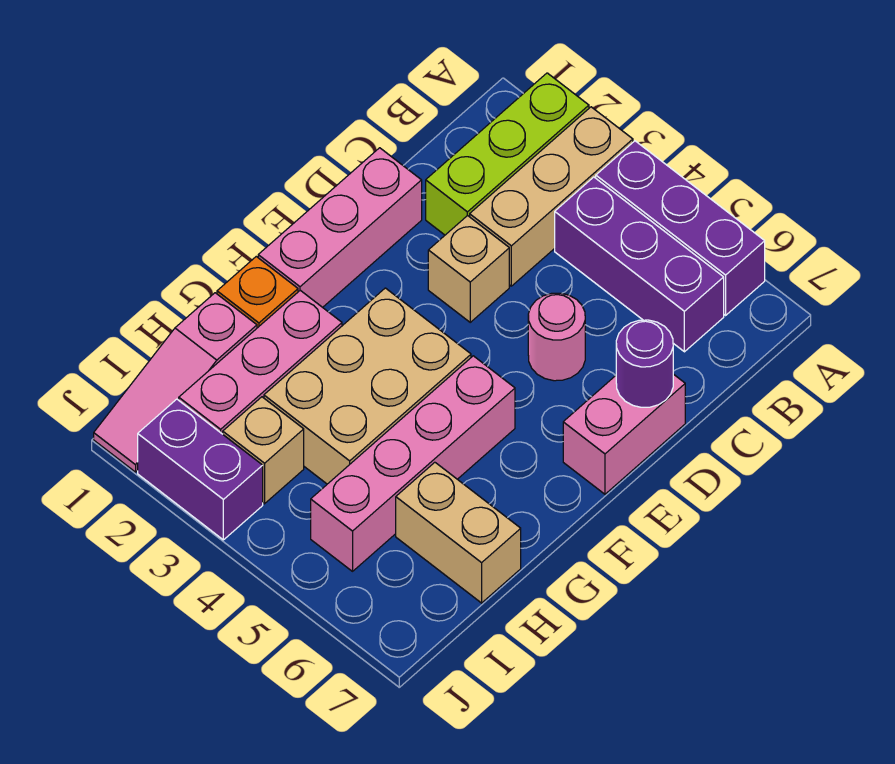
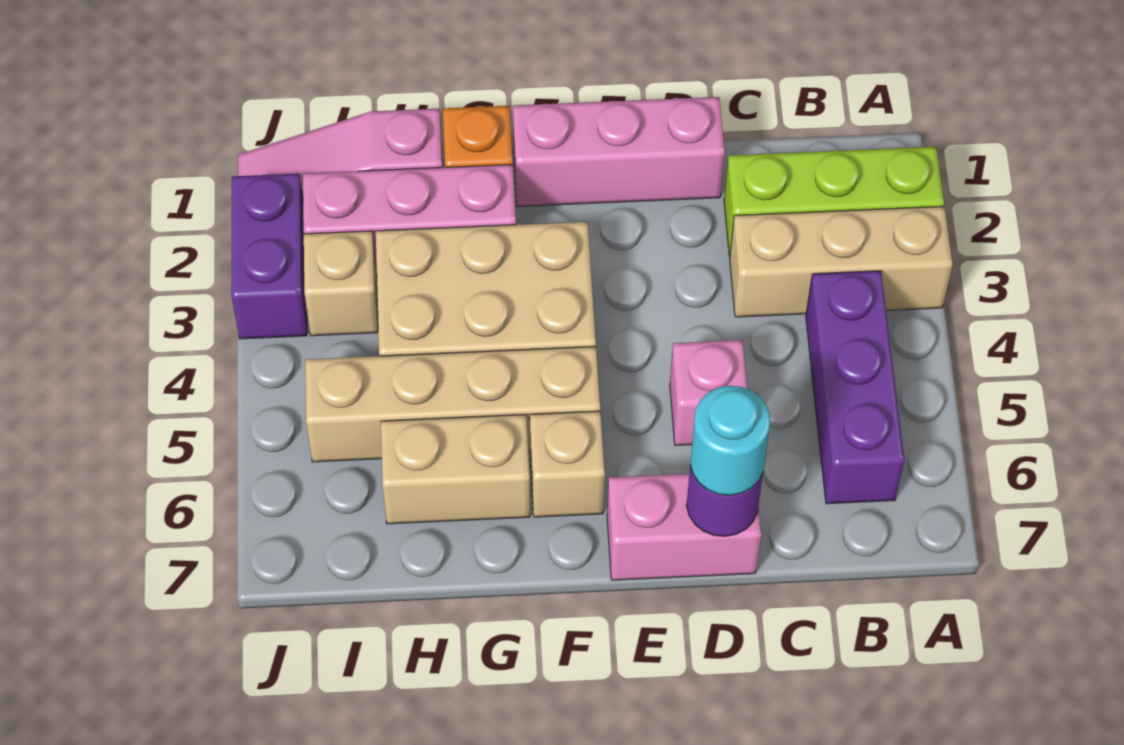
purple 1x3 brick [596,141,765,315] -> none
tan 1x1 brick [428,216,509,322] -> tan 1x1 brick moved to [530,411,605,517]
pink 1x1 round brick [528,293,585,381] -> pink 1x1 brick [670,340,747,445]
none -> cyan 1x1 round brick [690,386,770,495]
pink 1x4 brick [311,356,515,571] -> tan 1x4 brick [305,347,600,462]
tan 1x2 brick [396,462,521,603] -> tan 1x2 brick turned to [381,415,530,524]

